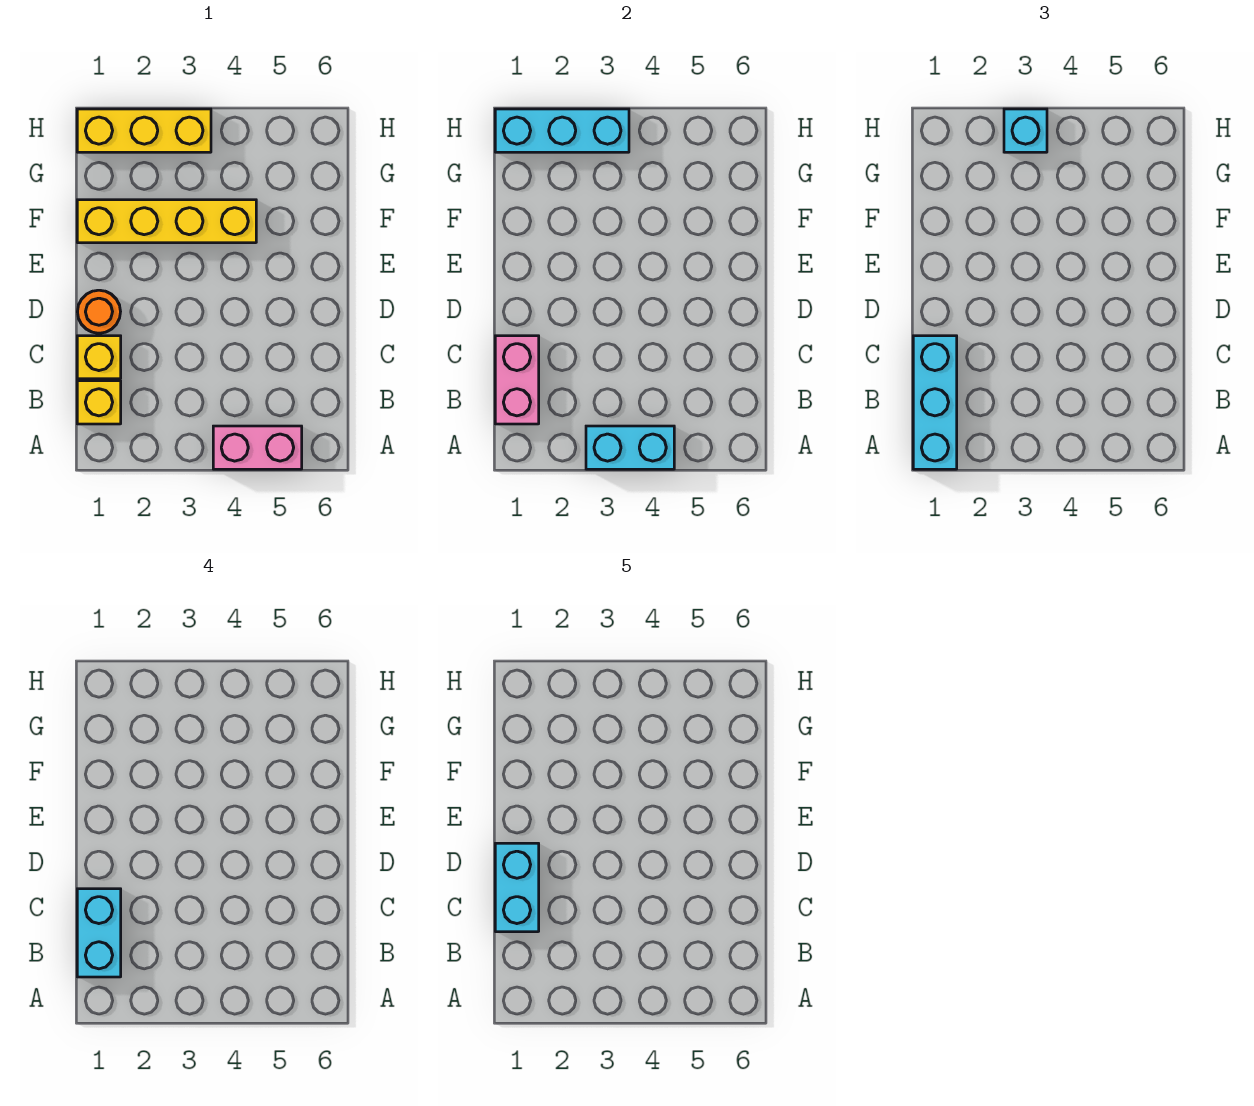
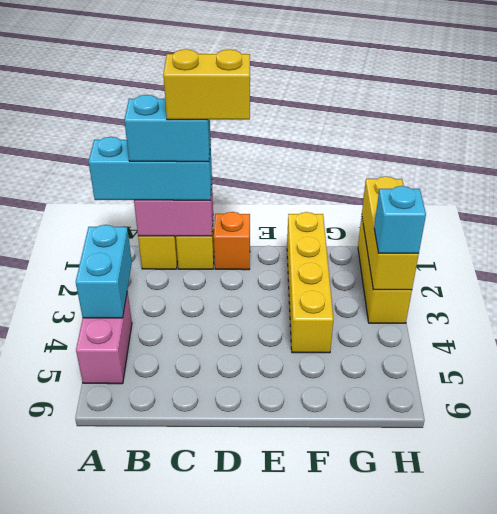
cyan 1x2 brick [495,843,539,932] -> yellow 1x2 brick [163,49,250,120]
orange 1x1 round brick [77,290,121,333] -> orange 1x1 brick [214,212,250,270]
cyan 1x3 brick [495,109,629,152] -> yellow 1x3 brick [362,176,419,290]

